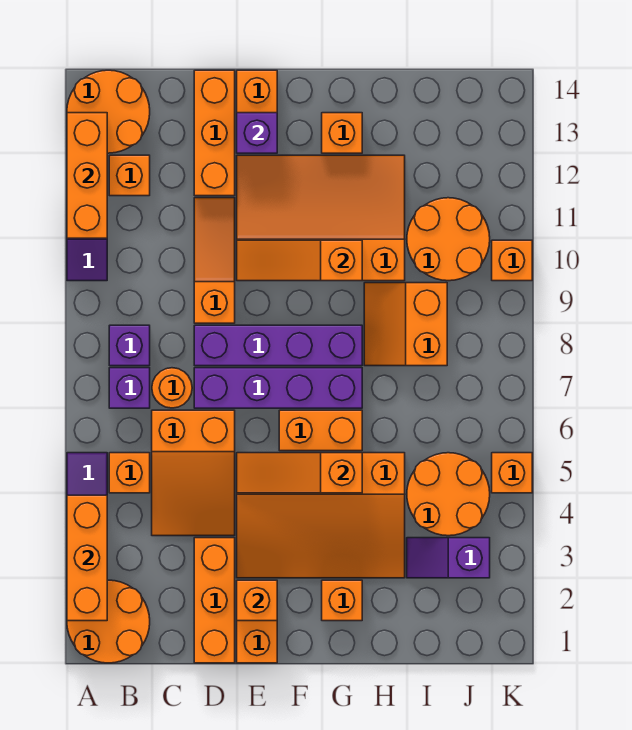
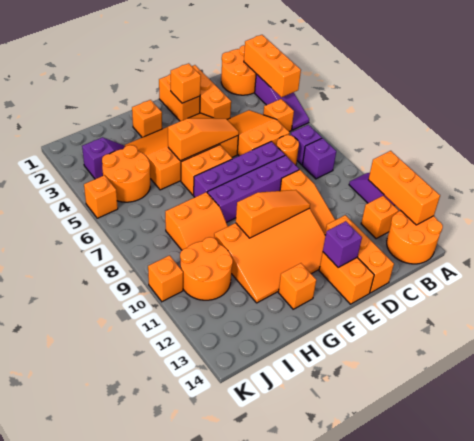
orange 2x2 slope [364,283,447,366] -> orange 2x2 slope turned to [165,192,228,250]

